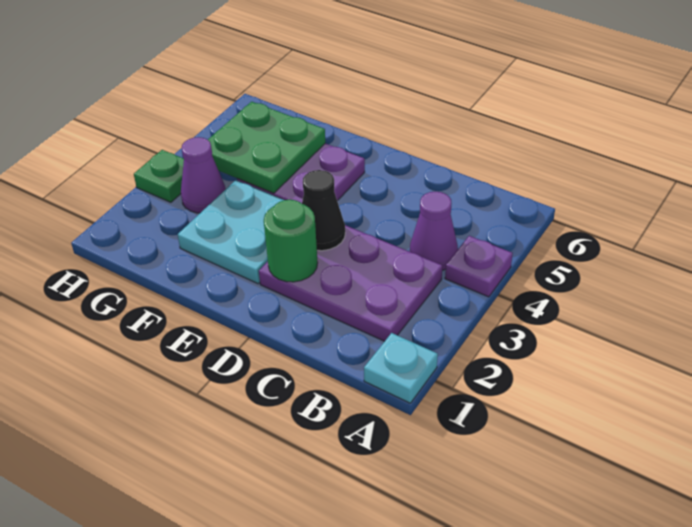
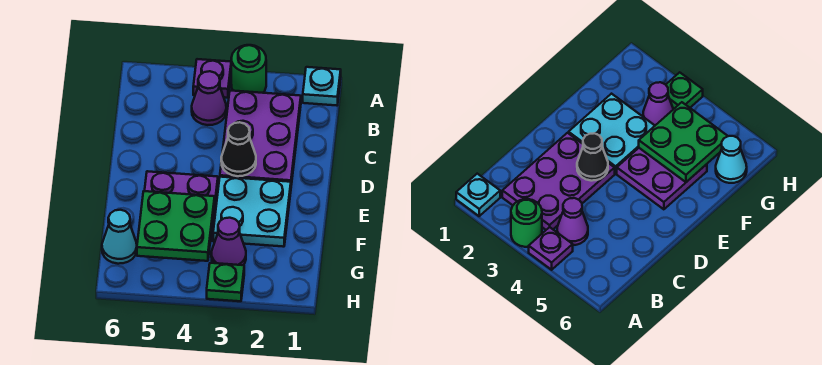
green 1x1 round brick [264,200,318,282] -> green 1x1 round brick moved to [231,45,266,93]
none -> cyan 1x1 cone [102,210,137,264]

